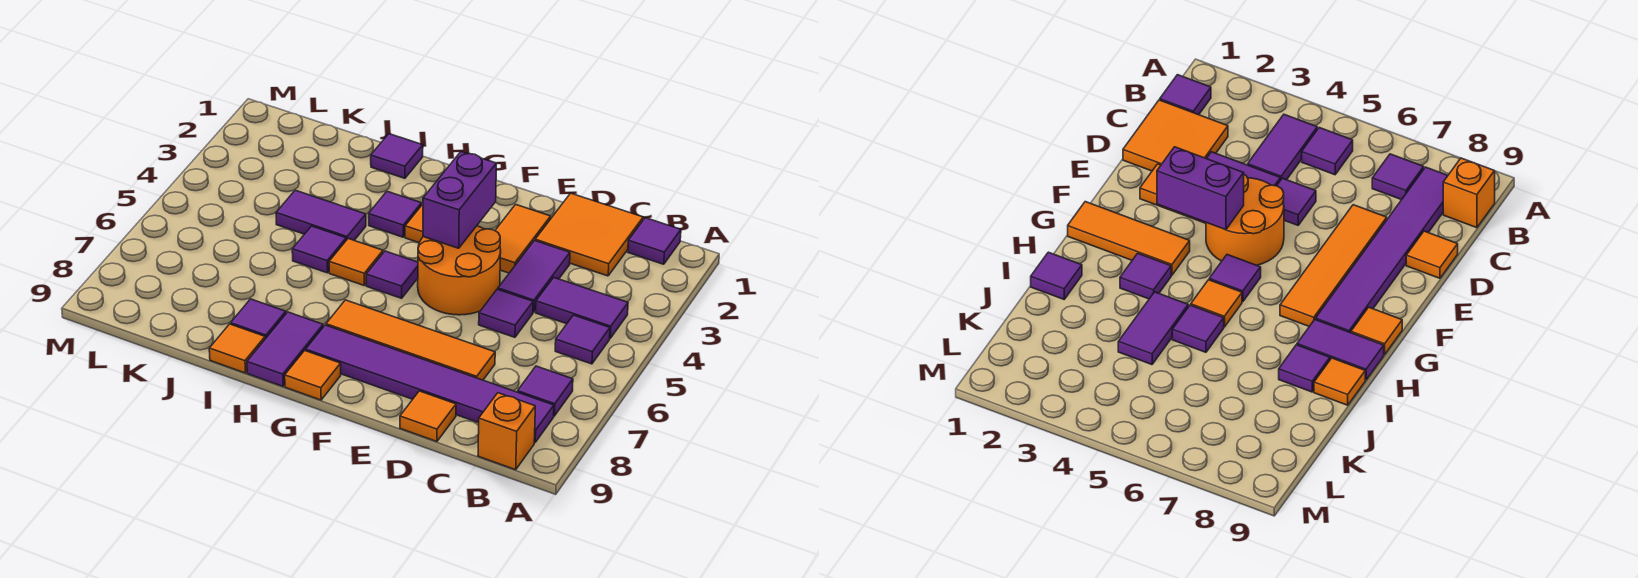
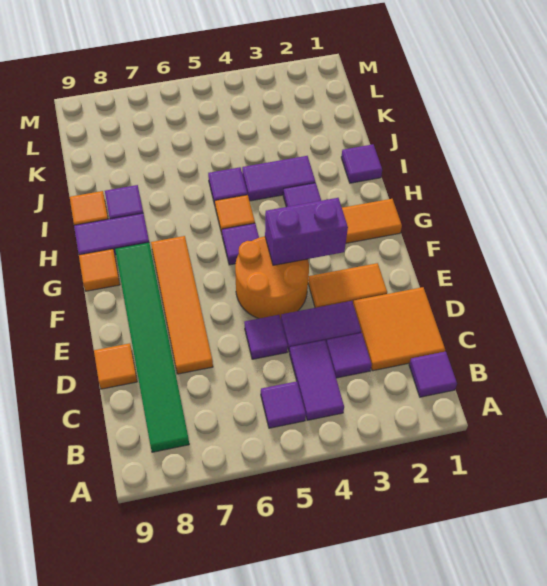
purple 1x1 tile [518,366,573,416] -> purple 1x1 tile moved to [326,333,372,378]
purple 1x6 tile [306,325,554,443] -> green 1x6 tile [115,242,189,452]
orange 1x1 brick [478,393,535,470] -> none
purple 1x2 tile [276,190,366,240] -> purple 1x2 tile turned to [242,156,315,201]

